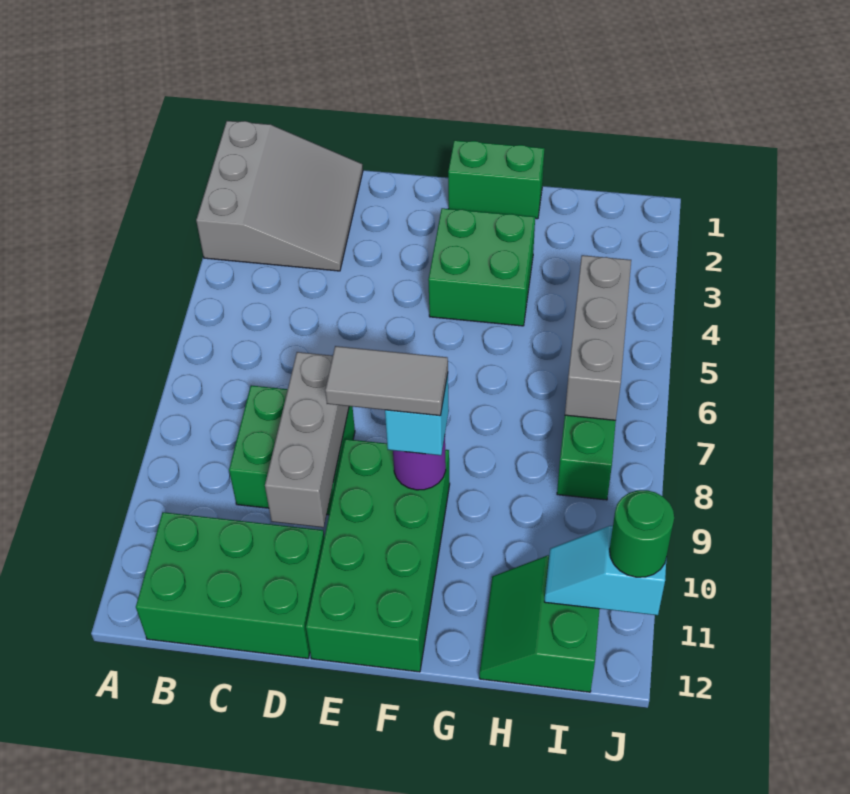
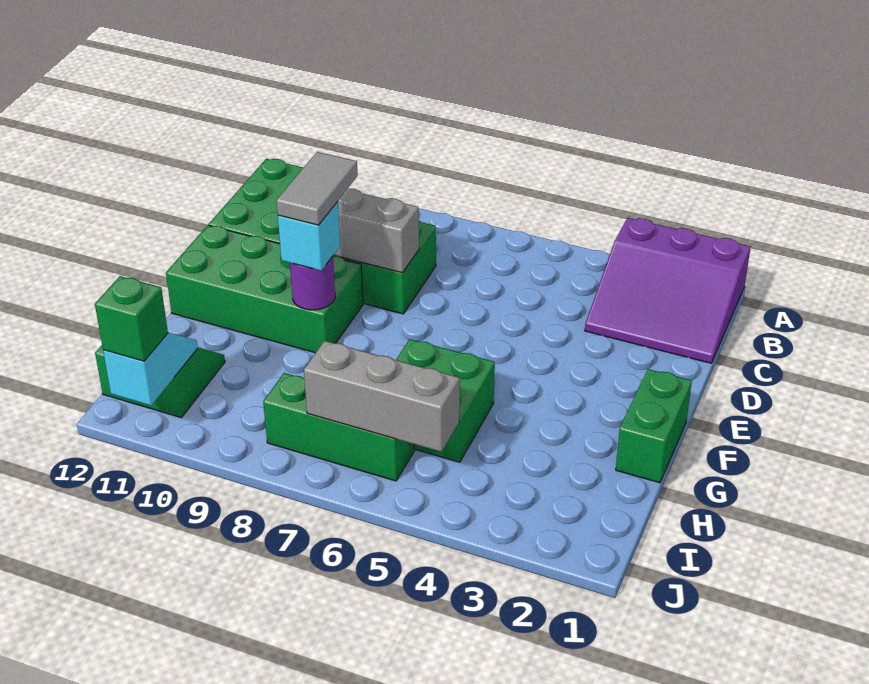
grey 3x3 slope [196,121,363,271] -> purple 3x3 slope [585,218,751,363]
green 2x2 brick [428,208,535,326] -> green 2x2 brick moved to [396,339,495,462]
green 1x1 round brick [610,490,674,577] -> green 1x1 brick [95,276,168,361]

